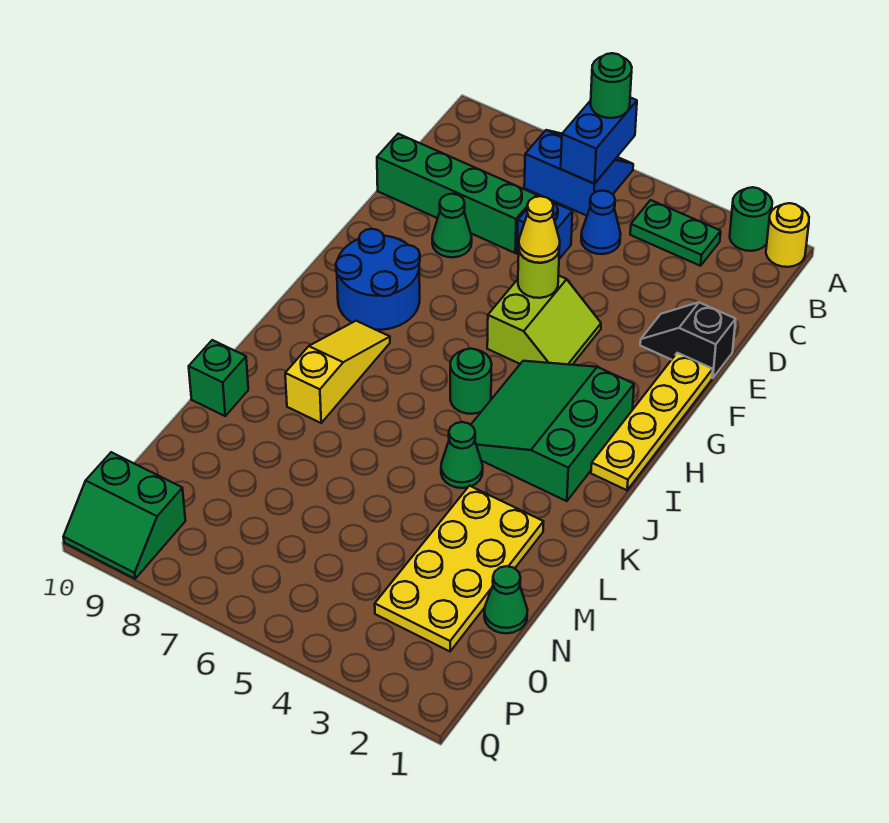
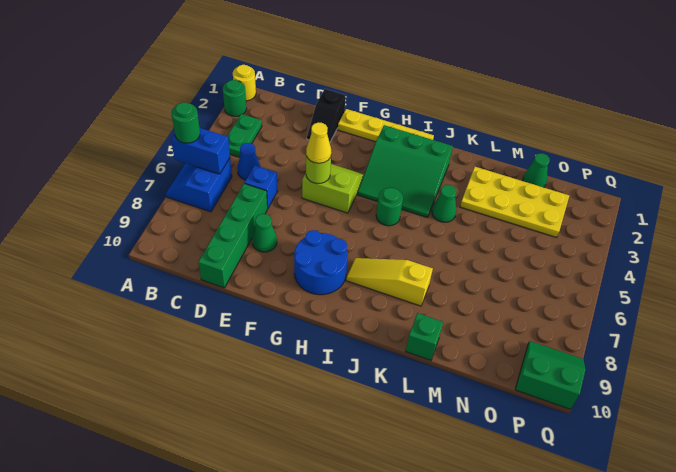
green 2x2 slope [64,452,185,579] -> green 2x2 slope turned to [515,341,585,409]

